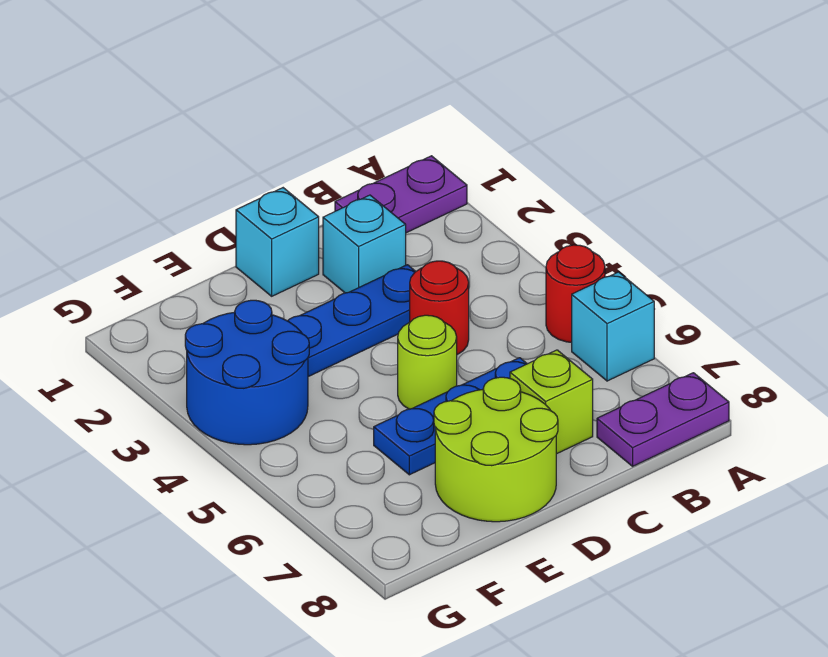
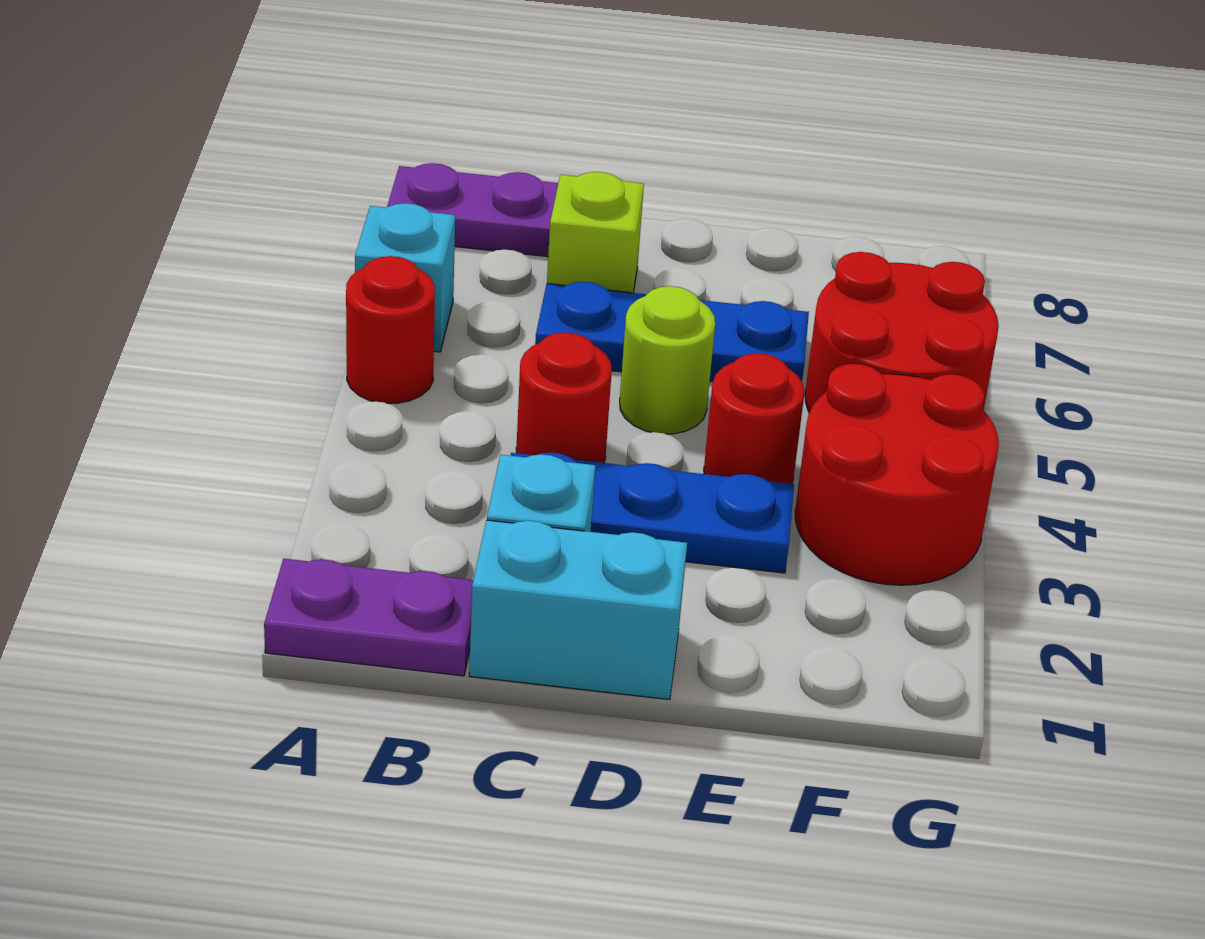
cyan 1x1 brick [236,188,319,296] -> cyan 1x2 brick [469,520,687,700]
lime 2x2 round brick [434,377,558,522] -> none
none -> red 1x1 round brick [704,353,805,484]
blue 2x2 round brick [185,300,309,445] -> red 2x2 round brick [795,364,999,585]
none -> red 2x2 round brick [805,252,999,412]

